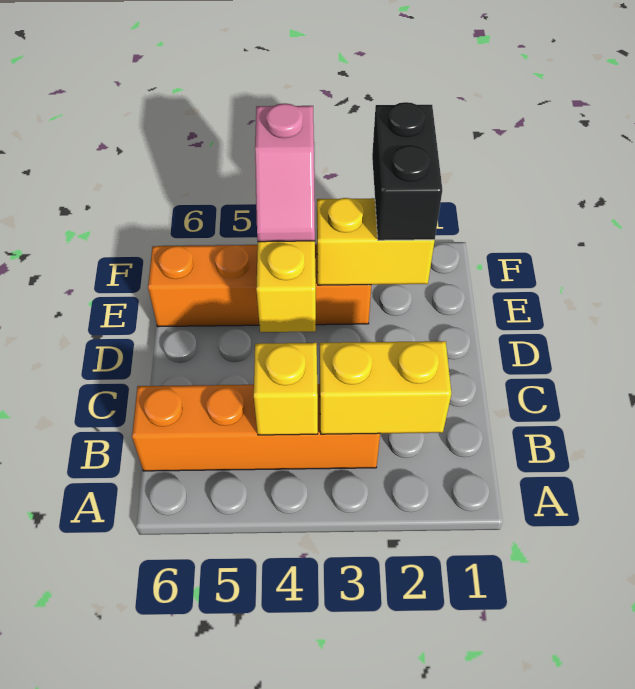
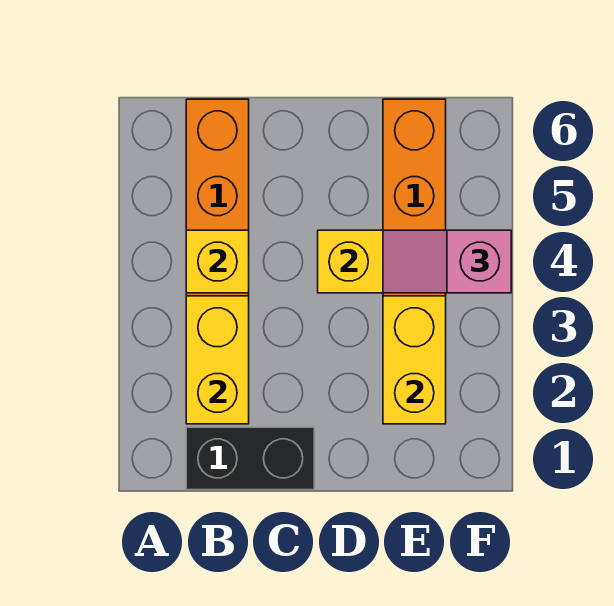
black 1x2 brick [372,102,442,240] -> black 1x2 brick moved to [186,427,314,490]

